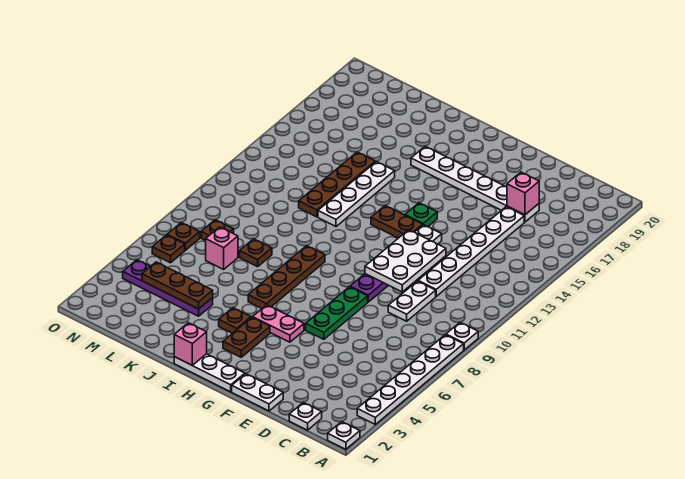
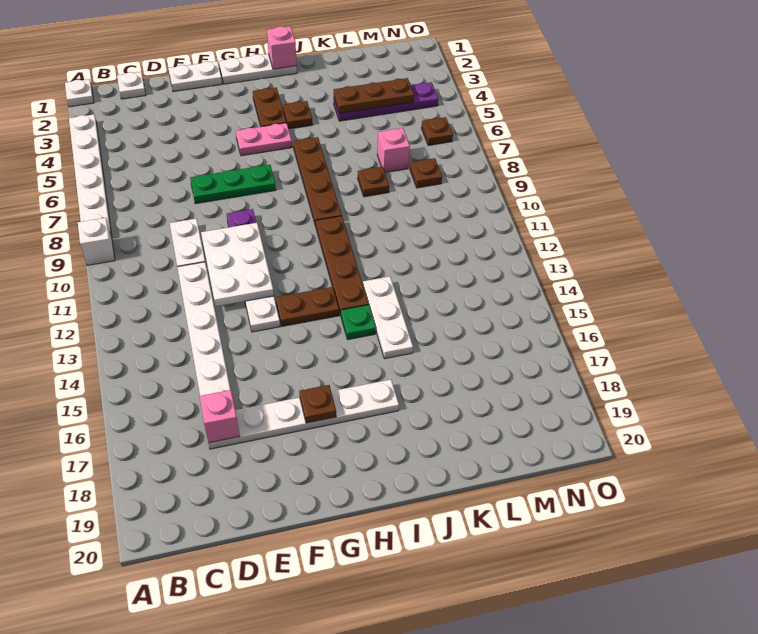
white 1x1 plate [446,322,478,350] -> white 1x1 brick [78,218,115,265]
green 1x3 plate [306,287,368,339] -> green 1x3 plate turned to [190,165,276,204]
green 1x1 plate [405,203,437,227] -> green 1x1 plate moved to [341,305,376,339]
white 1x4 plate [318,162,395,226] -> white 1x3 plate [363,276,413,359]
brown 1x4 plate [299,152,375,217] -> brown 1x4 plate moved to [315,216,368,315]
brown 1x1 plate [167,223,200,250] -> brown 1x1 plate moved to [299,385,336,423]

